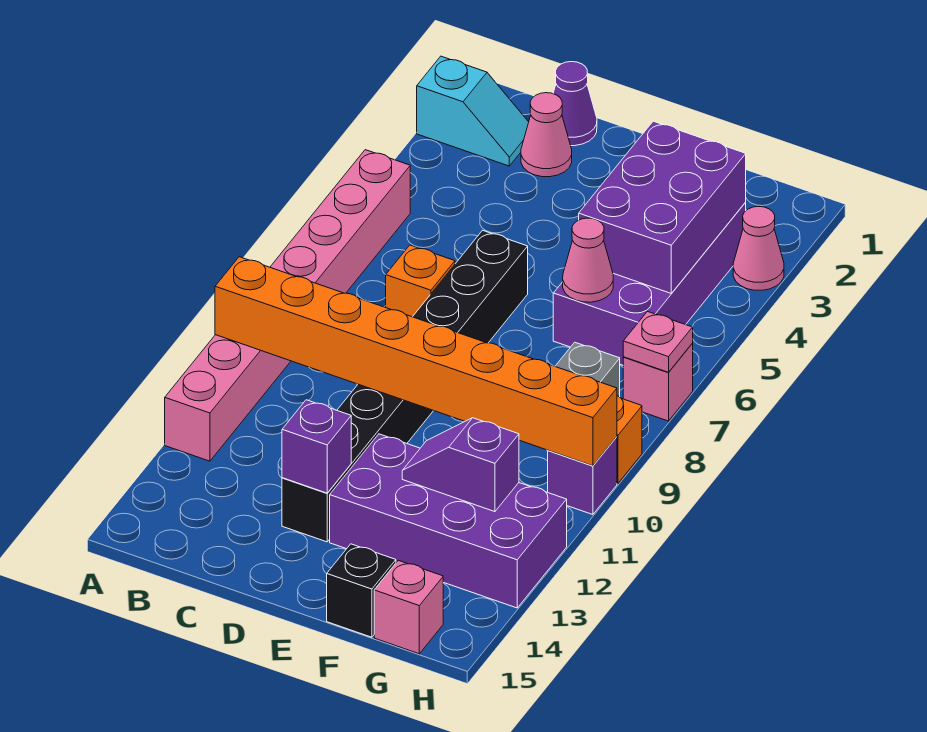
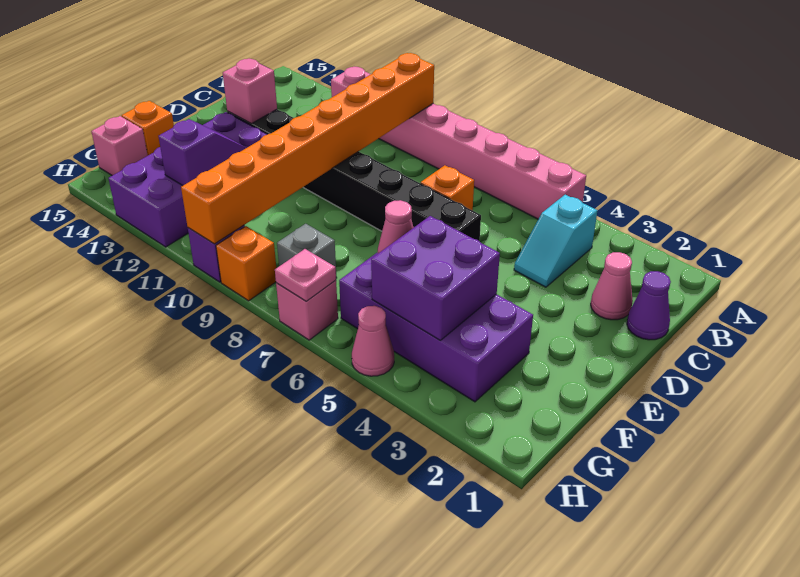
cyan 1x2 slope [417,56,529,166] -> cyan 1x2 slope moved to [514,195,597,287]
purple 1x1 brick [282,400,351,493] -> pink 1x1 brick [223,59,277,124]
purple 2x3 brick [579,121,746,293] -> purple 2x2 brick [371,216,500,340]
black 1x1 brick [327,544,396,637] -> orange 1x1 brick [122,101,174,155]
pink 1x1 cone [733,206,784,290] -> pink 1x1 cone moved to [352,306,394,376]

